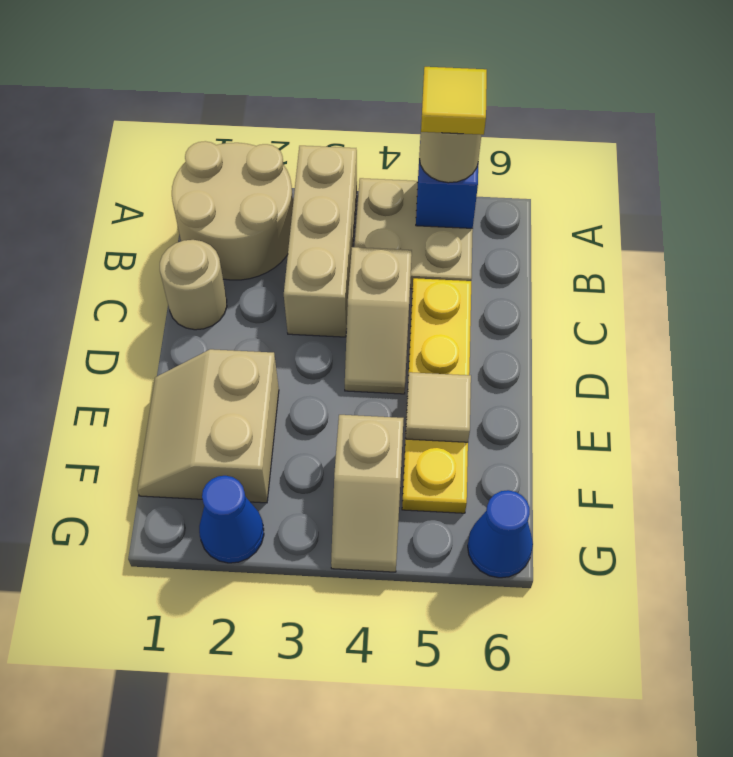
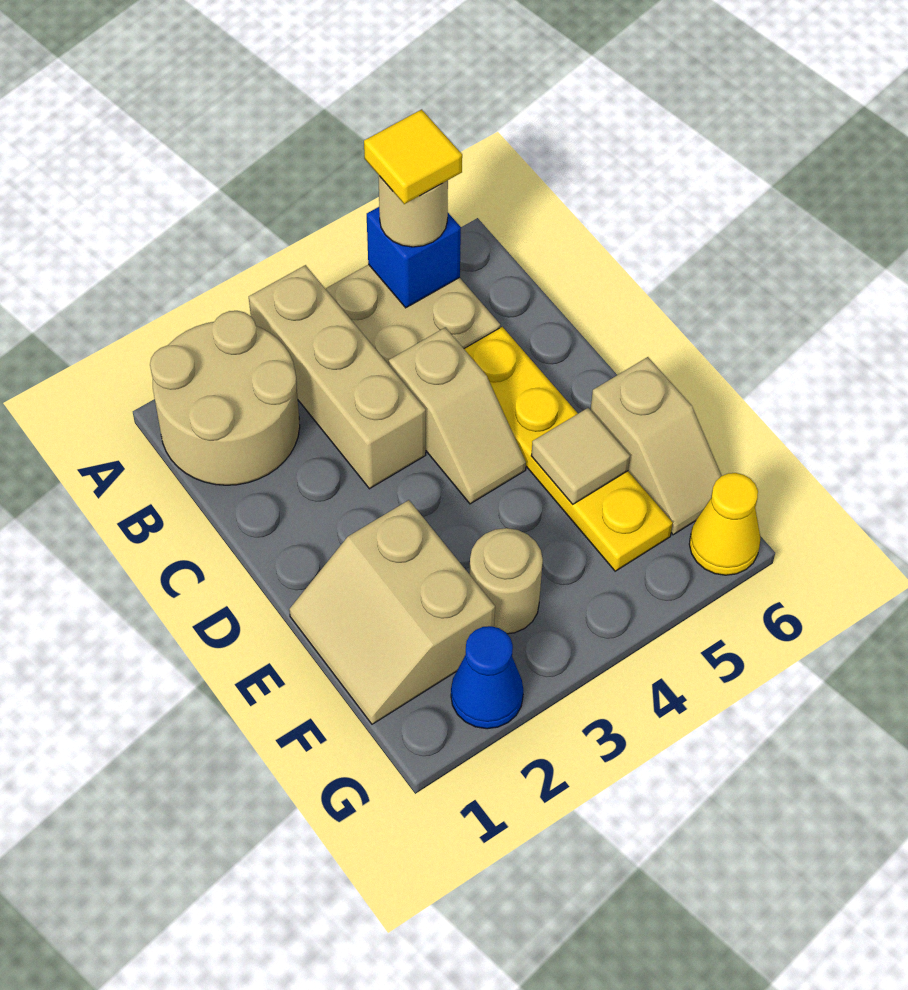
tan 1x1 round brick [160,240,227,330] -> tan 1x1 round brick moved to [469,528,543,634]
tan 1x2 slope [331,415,404,572] -> tan 1x2 slope moved to [591,357,722,535]
blue 1x1 cone [468,490,533,578] -> yellow 1x1 cone [689,473,761,575]

